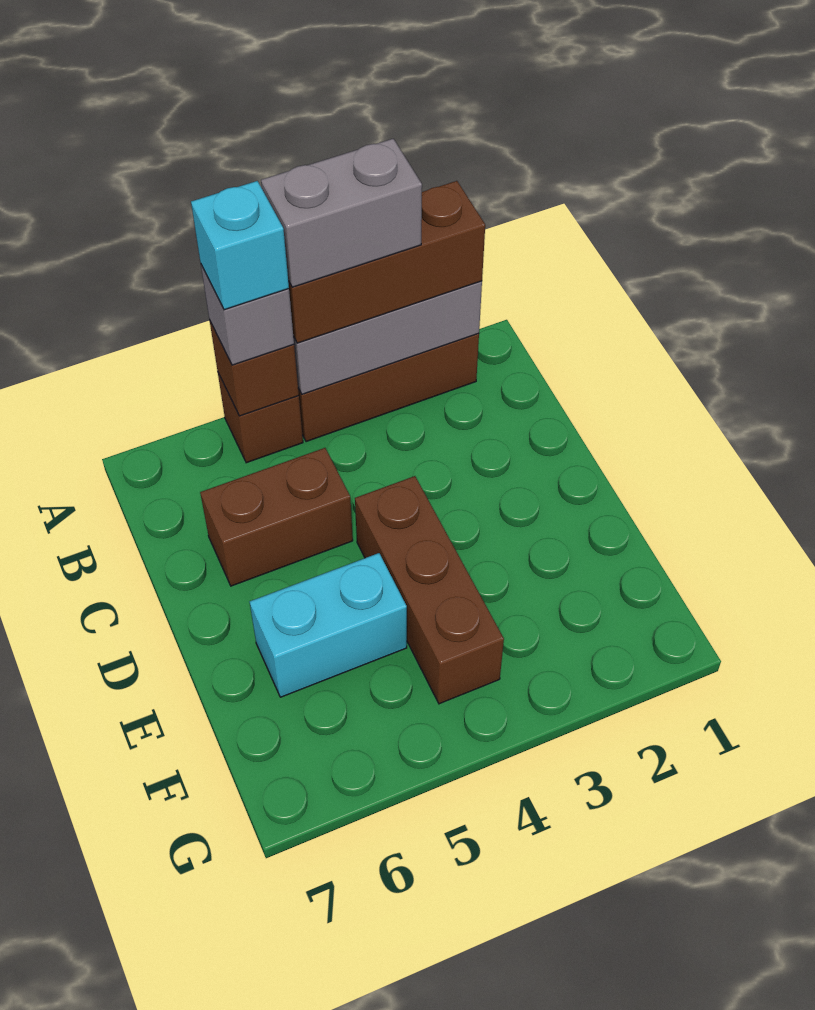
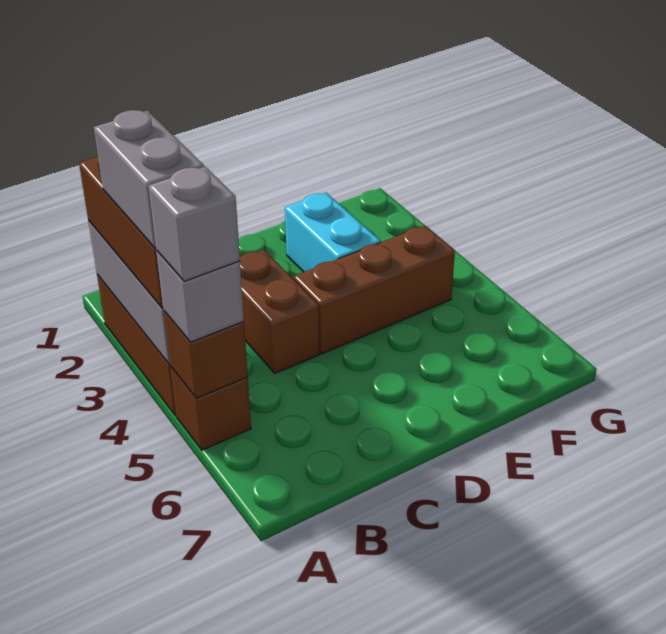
cyan 1x1 brick [191,181,289,310] -> grey 1x1 brick [149,167,240,282]
brown 1x2 brick [200,448,353,586] -> brown 1x2 brick moved to [240,250,320,373]
cyan 1x2 brick [250,553,407,697] -> cyan 1x2 brick moved to [285,192,381,272]

